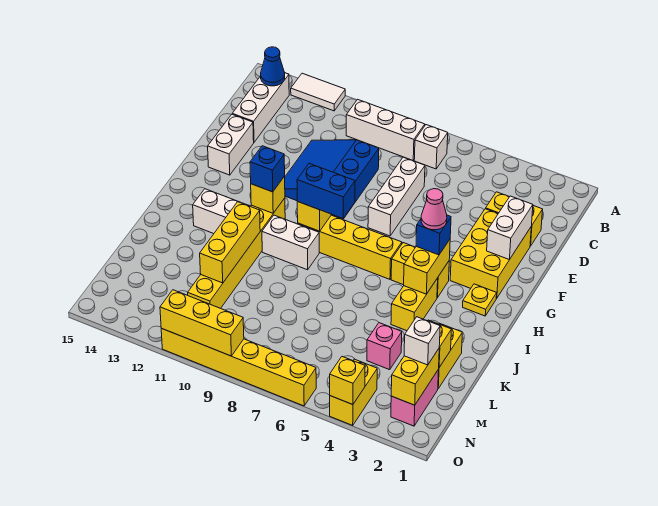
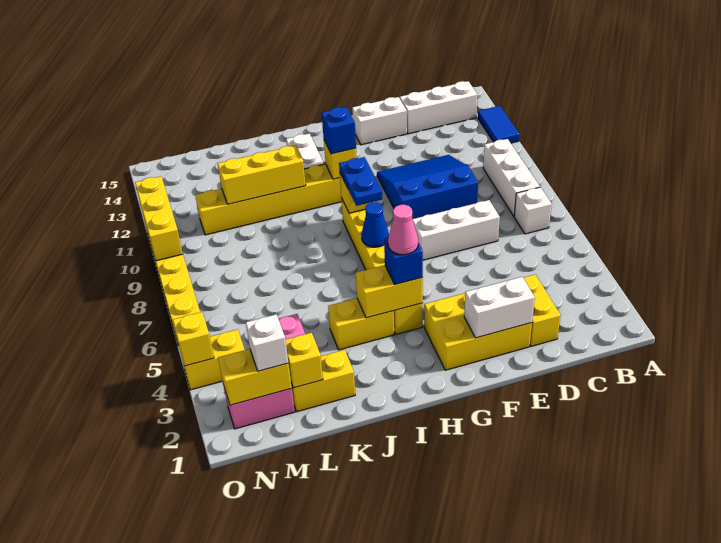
white 1x2 tile [291,73,345,111] -> blue 1x2 tile [478,106,519,143]
blue 1x1 cone [261,47,285,86] -> blue 1x1 cone moved to [361,202,389,247]
yellow 1x1 plate [463,284,497,316] -> none
blue 1x2 brick [297,163,355,218] -> blue 1x2 plate [339,157,383,206]
white 1x2 brick [262,215,319,270] -> none

